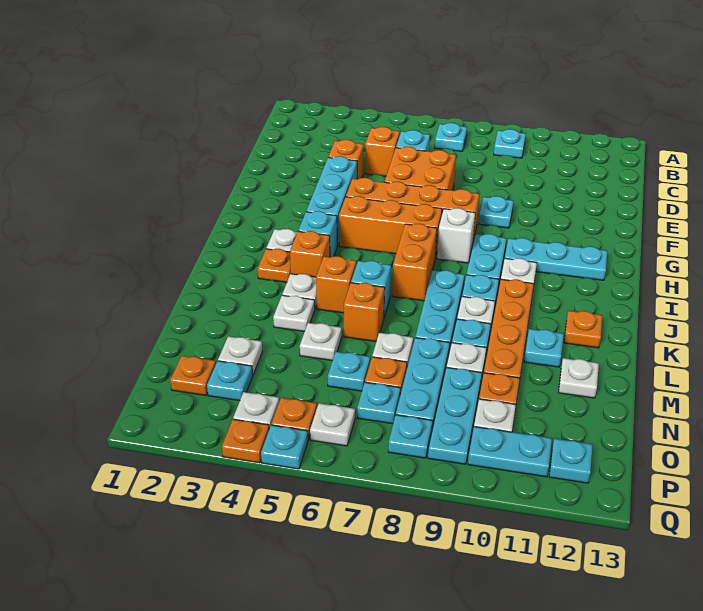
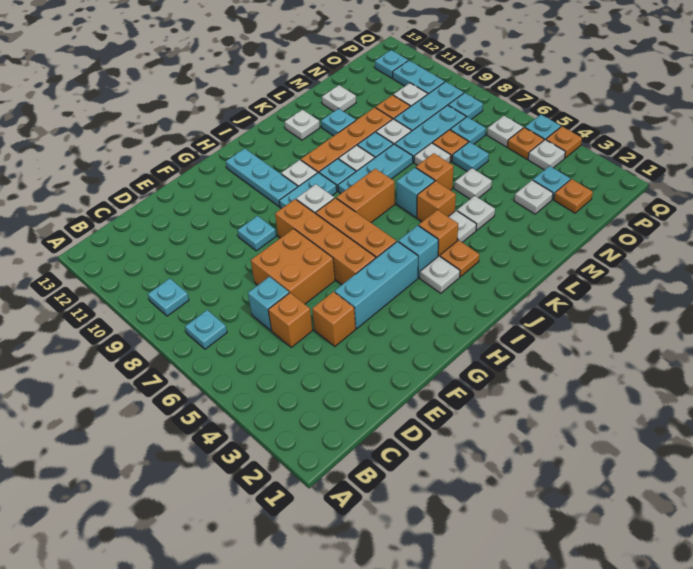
orange 1x1 plate [564,311,602,348] -> white 1x1 plate [285,110,320,140]

